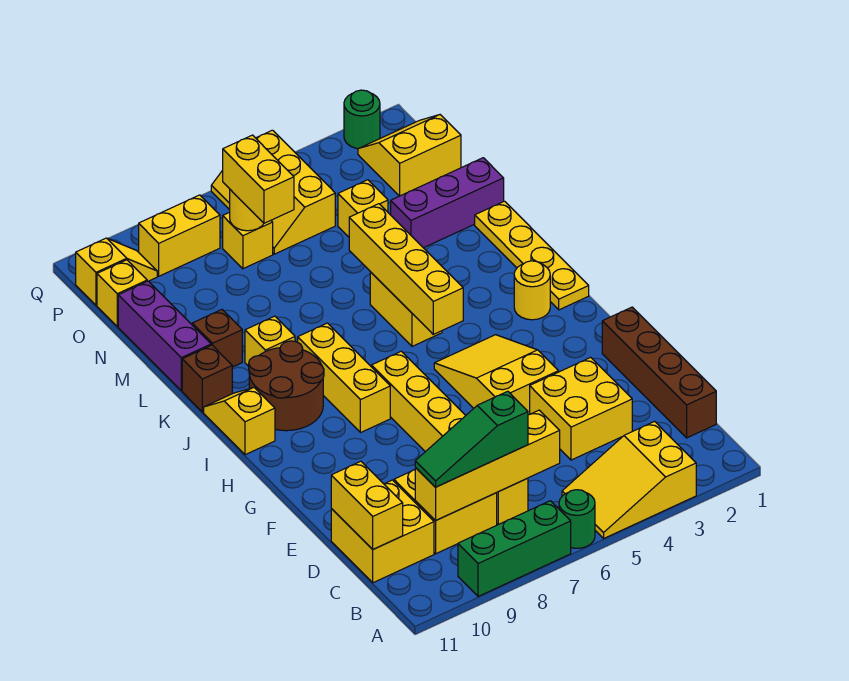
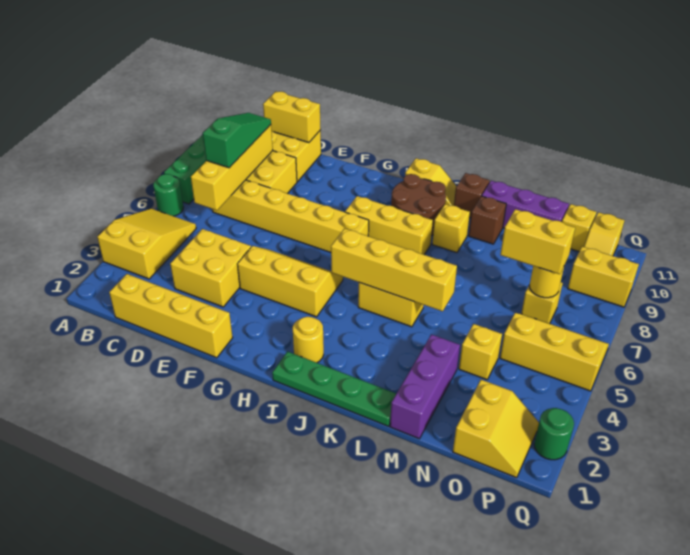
brown 1x4 brick [602,307,716,438] -> yellow 1x4 brick [109,274,233,358]
yellow 2x3 slope [434,335,558,415] -> yellow 2x3 slope turned to [238,246,343,317]
yellow 1x4 plate [475,201,589,310] -> green 1x4 plate [272,352,396,426]
yellow 1x2 brick [139,195,220,276] -> yellow 1x2 brick turned to [568,247,639,307]

